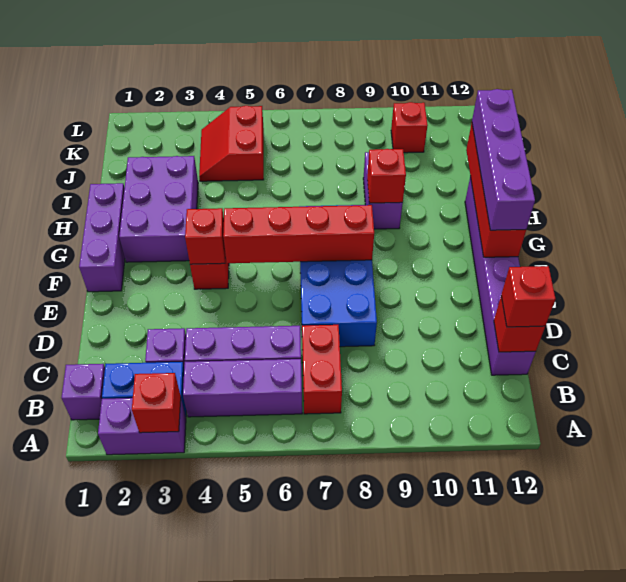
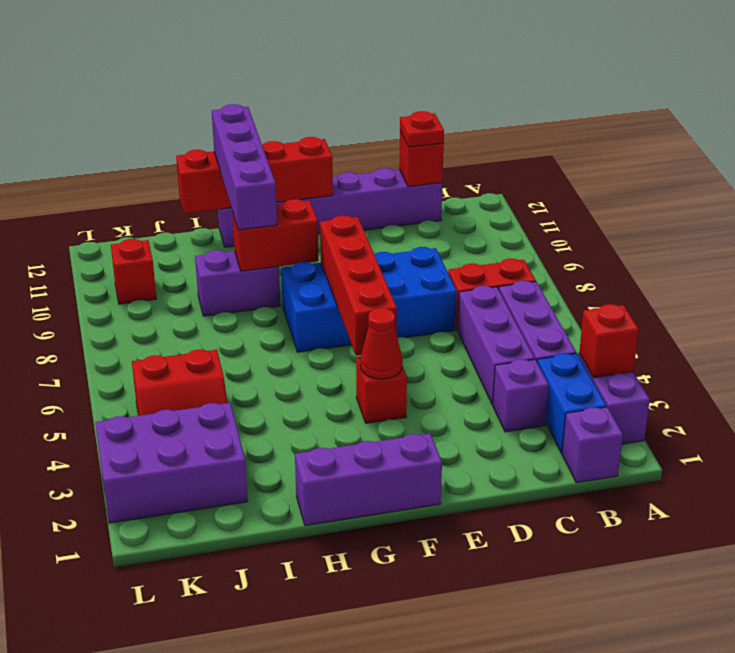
red 1x1 brick [501,266,556,327] -> red 1x1 plate [400,111,444,147]
red 1x1 brick [185,208,225,264] -> red 1x1 cone [360,308,403,379]
purple 1x4 brick [472,89,535,230] -> purple 1x4 brick turned to [212,104,277,230]
purple 2x3 brick [119,156,198,262] -> purple 2x3 brick moved to [95,403,248,523]
red 1x1 brick [367,149,406,203] -> red 1x2 brick [232,199,319,271]

